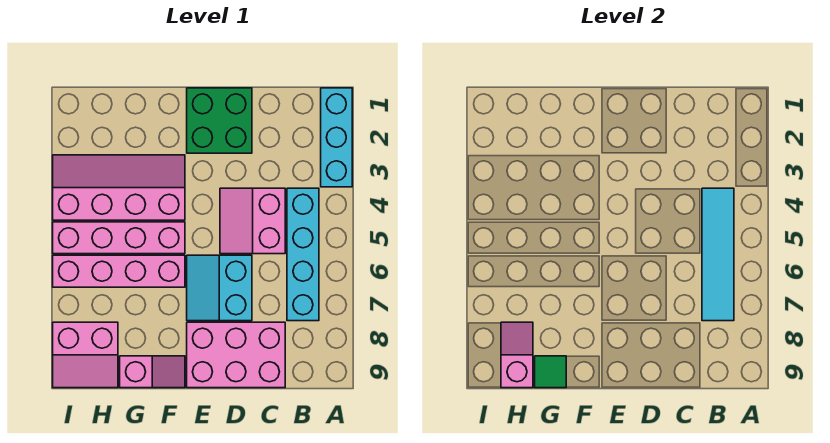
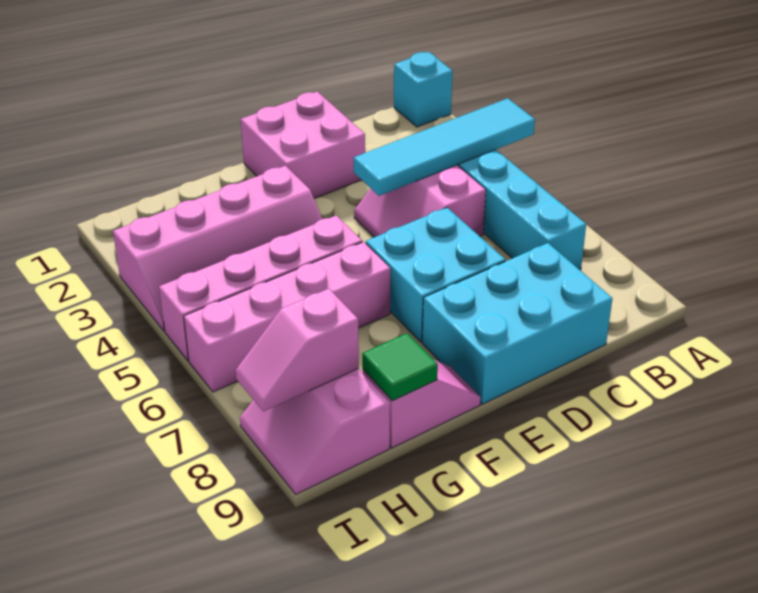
cyan 1x3 brick [321,88,352,187] -> cyan 1x1 brick [394,52,452,127]
cyan 1x4 tile [702,188,734,321] -> cyan 1x4 tile turned to [354,98,535,196]
pink 2x3 brick [187,322,285,388] -> cyan 2x3 brick [422,243,612,404]
green 2x2 brick [187,88,252,153] -> pink 2x2 brick [241,91,365,198]
cyan 2x2 slope [187,255,252,321] -> cyan 2x2 brick [366,208,505,342]
pink 2x4 slope [53,155,185,220] -> pink 2x4 slope turned to [113,166,322,331]
pink 2x2 slope [53,322,118,388] -> pink 2x2 slope turned to [240,369,390,494]
pink 1x2 slope [501,322,533,388] -> pink 1x2 slope turned to [236,289,359,411]

